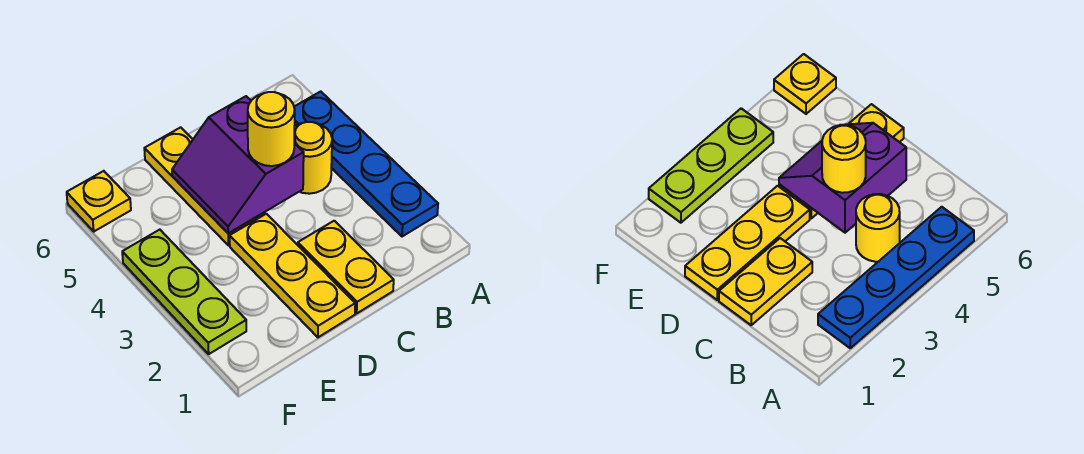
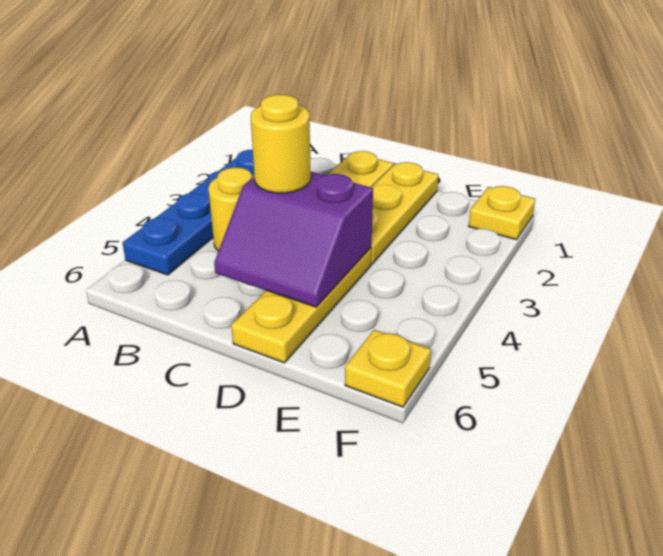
purple 2x2 slope [172,96,304,233] -> purple 2x2 slope turned to [214,172,373,307]
none -> yellow 1x1 plate [469,186,535,240]
lime 1x3 plate [122,230,246,354] -> none

